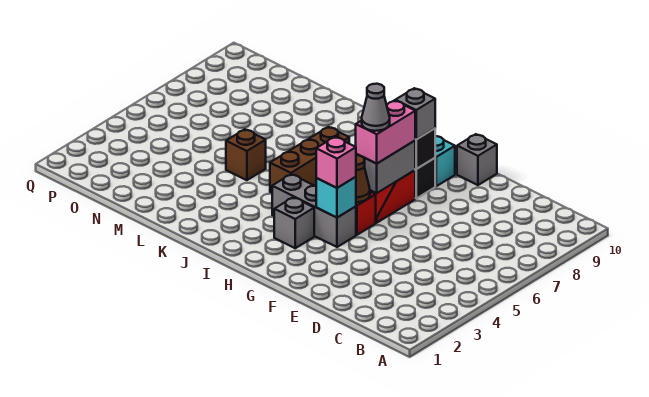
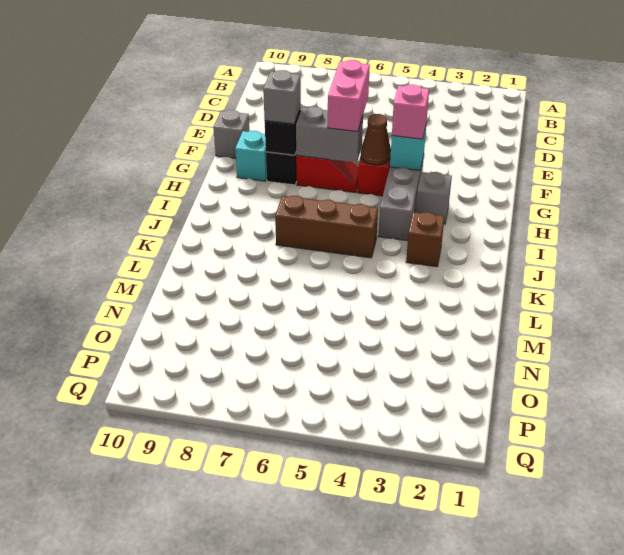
pink 1x2 brick [356,100,415,164] -> pink 1x2 brick turned to [328,60,370,132]
grey 1x1 cone [362,84,390,131] -> none
brown 1x1 brick [226,129,266,180] -> brown 1x1 brick moved to [406,212,444,267]

